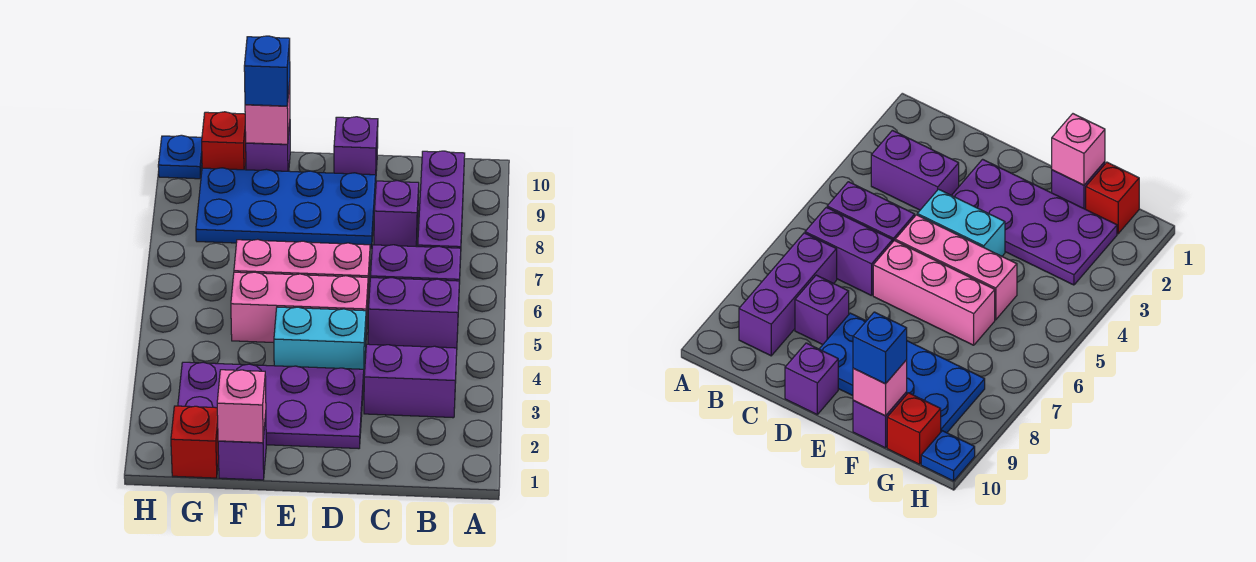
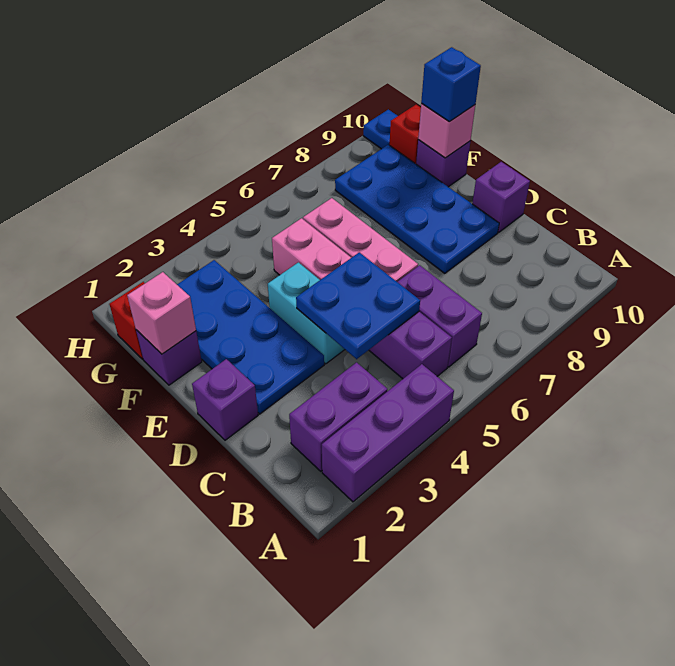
purple 1x2 brick [364,344,457,418] -> purple 1x2 brick turned to [289,362,387,471]
purple 1x3 brick [418,151,465,259] -> purple 1x3 brick moved to [322,364,454,502]
none -> blue 2x2 plate [296,252,420,359]
purple 1x1 brick [374,181,419,246] -> purple 1x1 brick moved to [192,359,258,440]
purple 2x4 plate [178,362,364,449] -> blue 2x4 plate [177,260,324,414]

